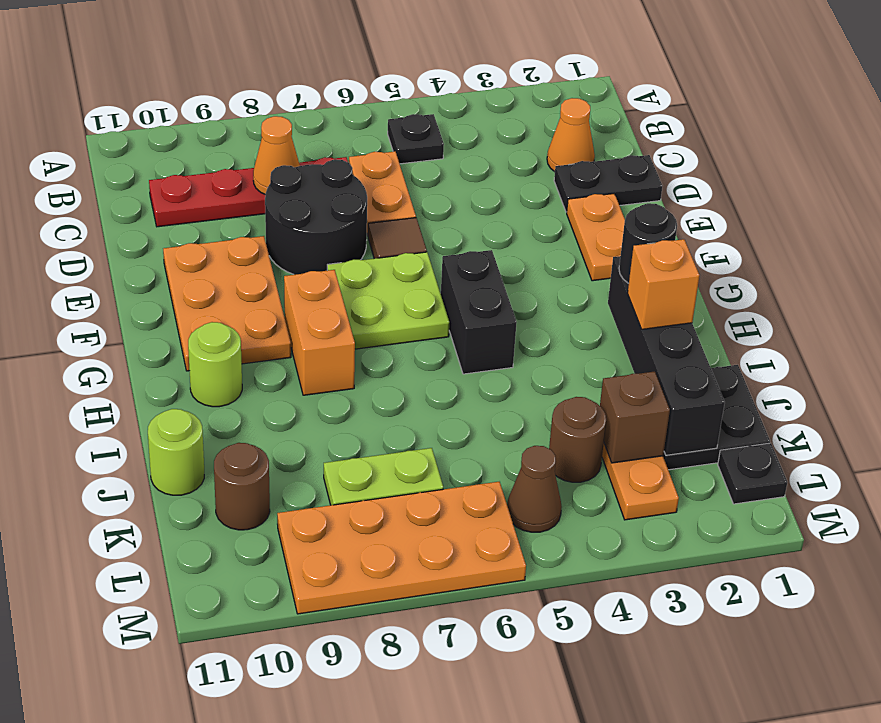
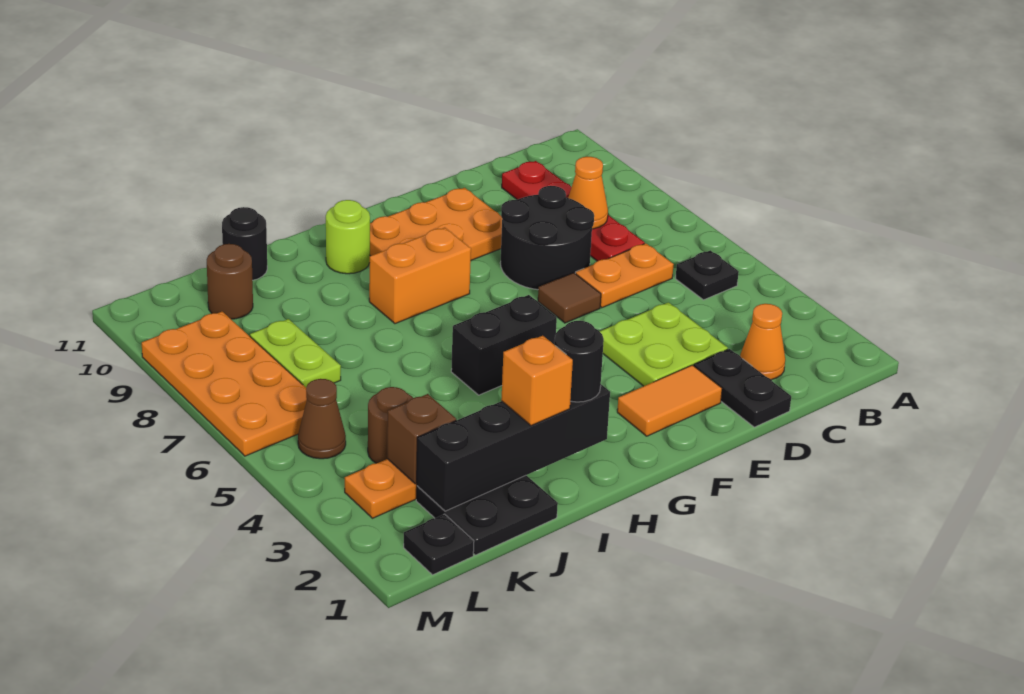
orange 1x2 plate [567,194,625,281] -> orange 1x2 tile [617,365,722,436]
lime 2x2 plate [327,252,449,349] -> lime 2x2 plate moved to [599,302,728,386]
lime 1x1 round brick [148,409,204,495] -> black 1x1 round brick [222,207,267,280]

